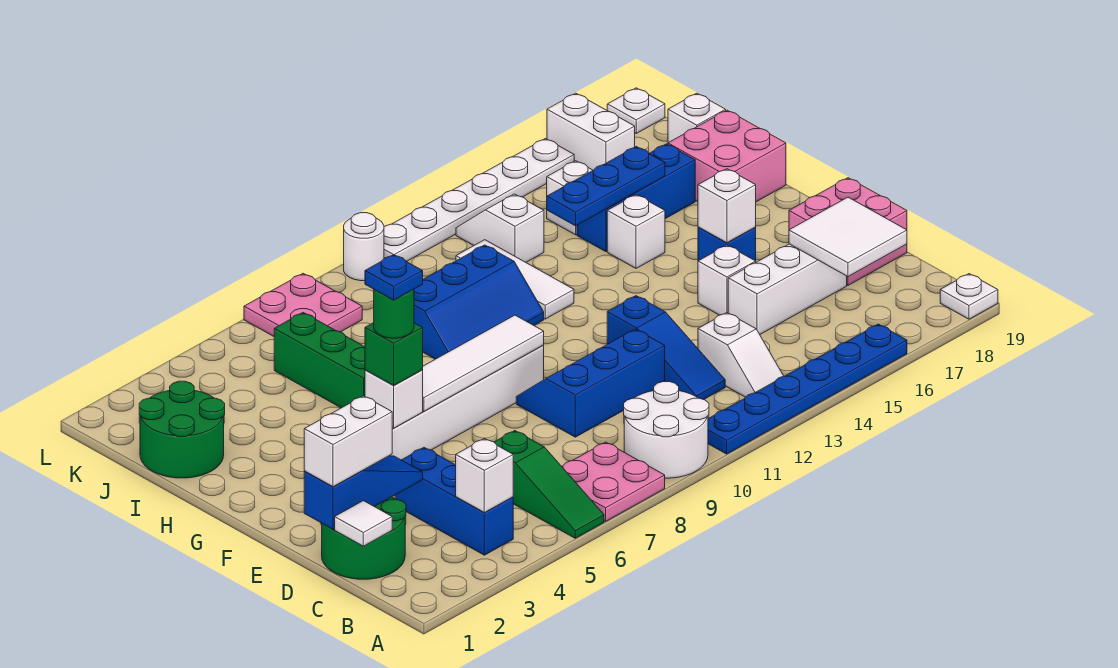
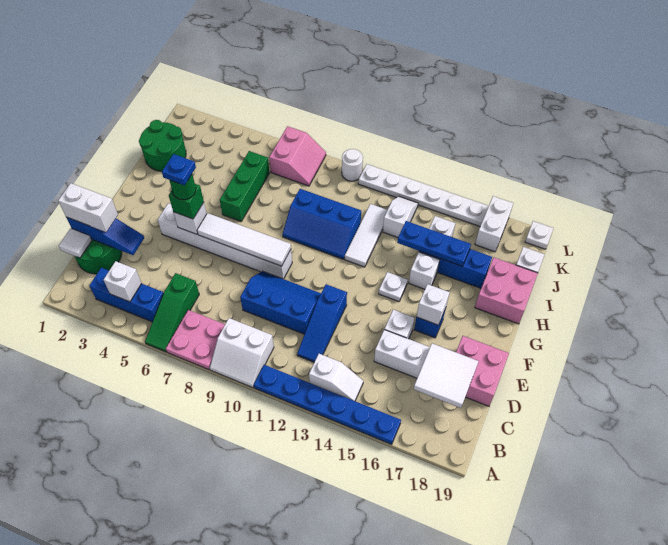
white 2x2 round brick [624,382,709,478] -> white 2x2 slope [210,318,274,388]
white 1x1 plate [940,274,998,319] -> white 1x1 plate moved to [379,272,408,302]
blue 1x3 brick [395,448,513,555] -> blue 1x3 brick turned to [89,268,163,322]
white 1x2 slope [698,313,783,397] -> white 1x2 slope turned to [309,354,363,401]
pink 2x2 plate [244,273,362,336] -> pink 2x2 slope [269,126,326,186]

